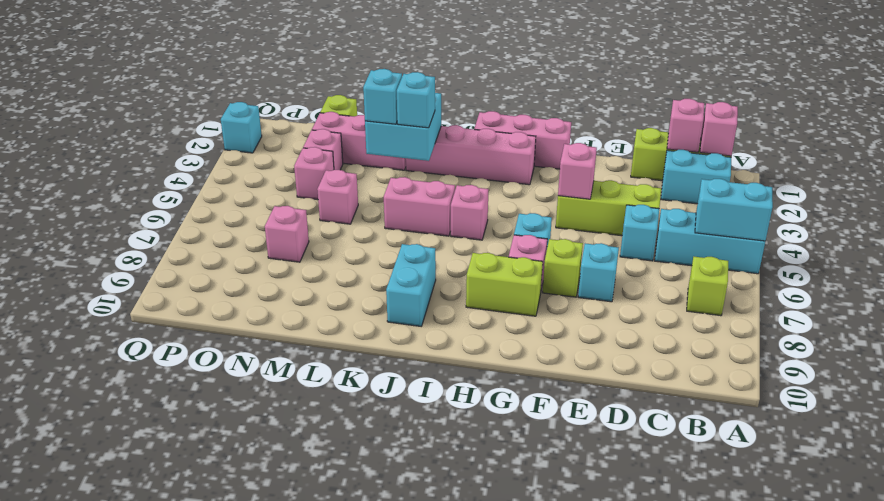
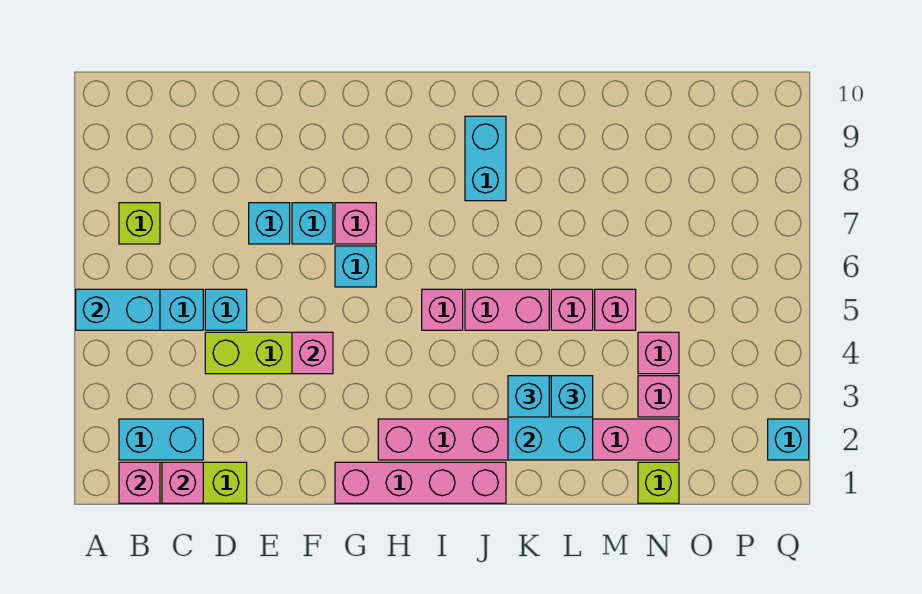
lime 1x1 brick [543,239,583,297] -> cyan 1x1 brick [292,203,333,244]
pink 1x3 brick [475,111,571,169] -> pink 1x4 brick [335,462,506,503]
lime 1x2 brick [466,253,543,316] -> none
pink 1x1 brick [265,206,309,262] -> pink 1x1 brick moved to [551,289,593,330]

